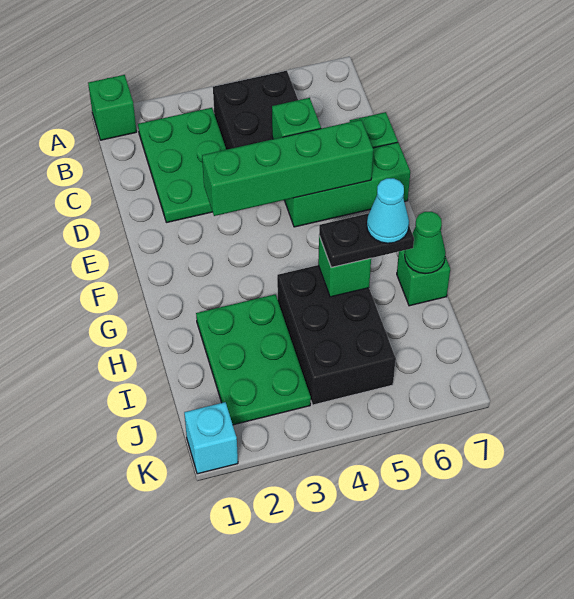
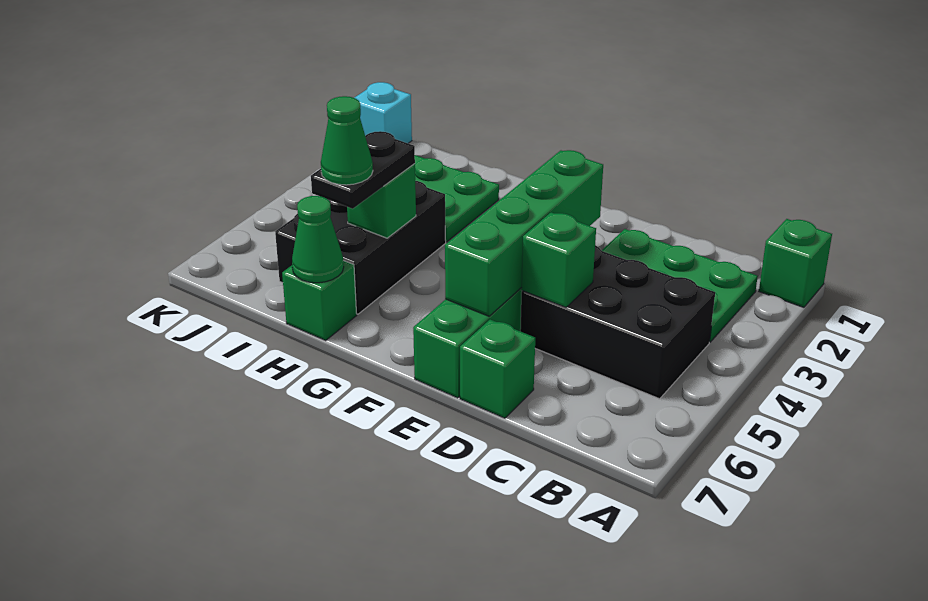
black 2x3 brick [277,265,396,405] -> black 2x3 brick turned to [275,181,446,314]
cyan 1x1 cone [367,178,409,243] -> green 1x1 cone [321,96,373,185]

